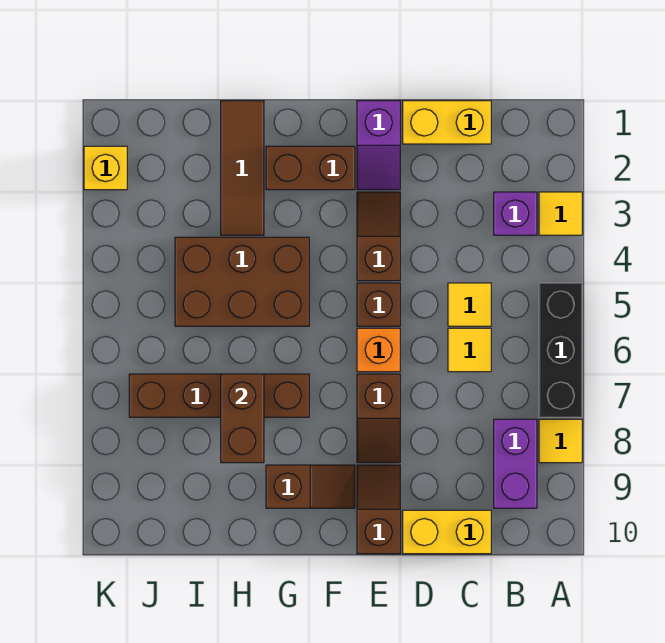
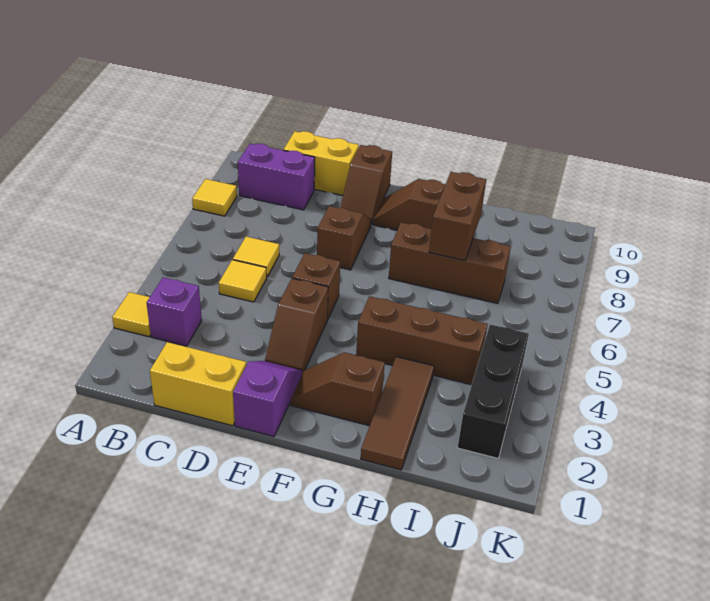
black 1x3 brick [539,283,582,417] -> black 1x3 brick moved to [457,324,529,458]
purple 1x2 brick [494,419,537,508] -> purple 1x2 brick turned to [238,144,315,210]
orange 1x1 brick [357,328,400,372] -> none
brown 1x2 brick [266,146,355,190] -> brown 1x2 slope [291,352,385,426]
brown 2x3 brick [175,237,309,326] -> brown 1x3 brick [356,296,488,385]
brown 1x4 brick [129,374,309,417] -> brown 1x3 brick [389,222,511,304]
yellow 1x1 brick [84,146,127,190] -> none

